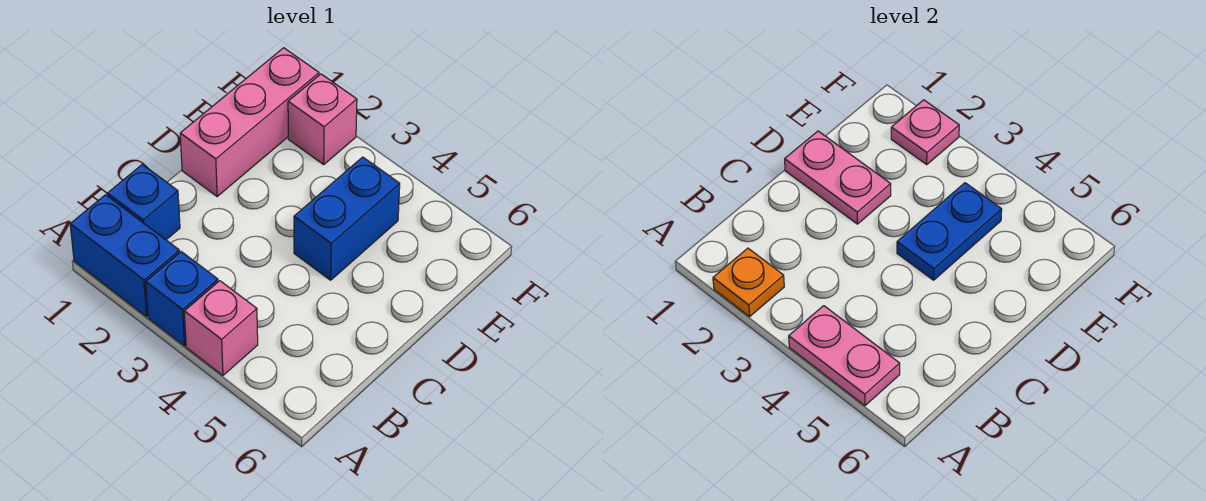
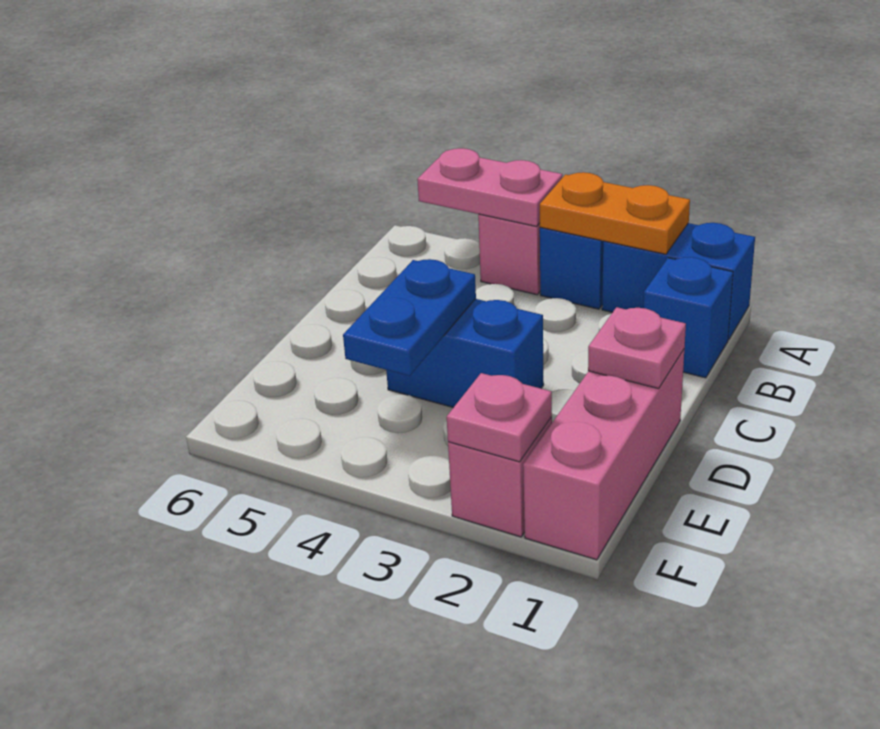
orange 1x1 plate [713,248,784,317] -> orange 1x2 plate [540,172,690,254]
pink 1x2 plate [785,131,891,224] -> pink 1x1 plate [588,307,686,389]
blue 1x2 brick [294,157,400,280] -> blue 1x2 brick turned to [386,299,544,408]

